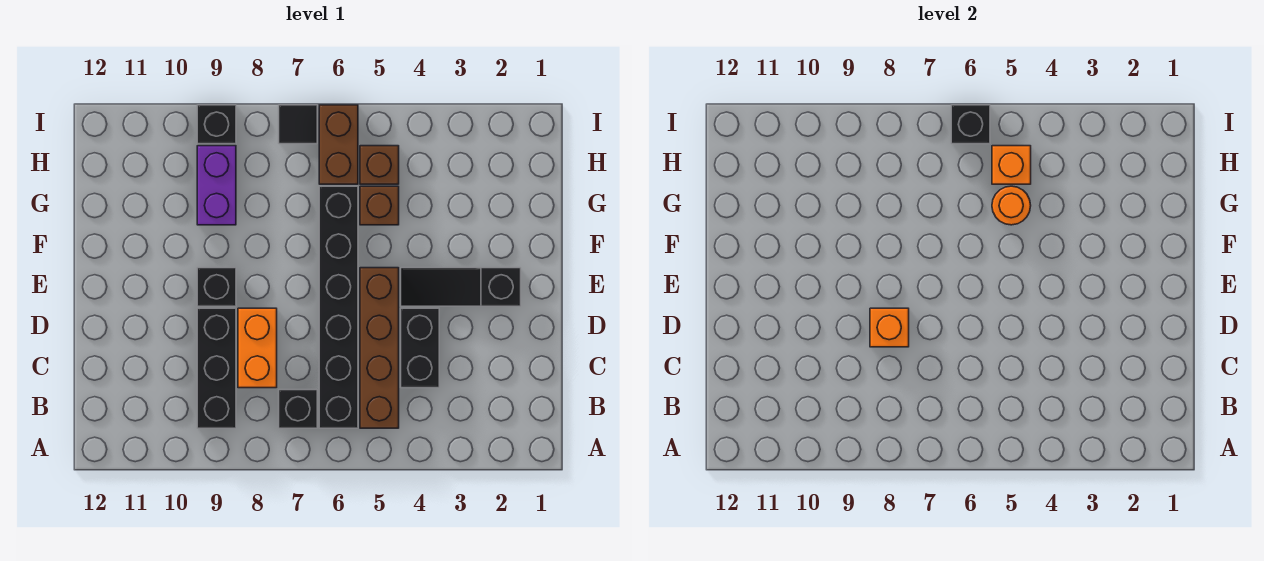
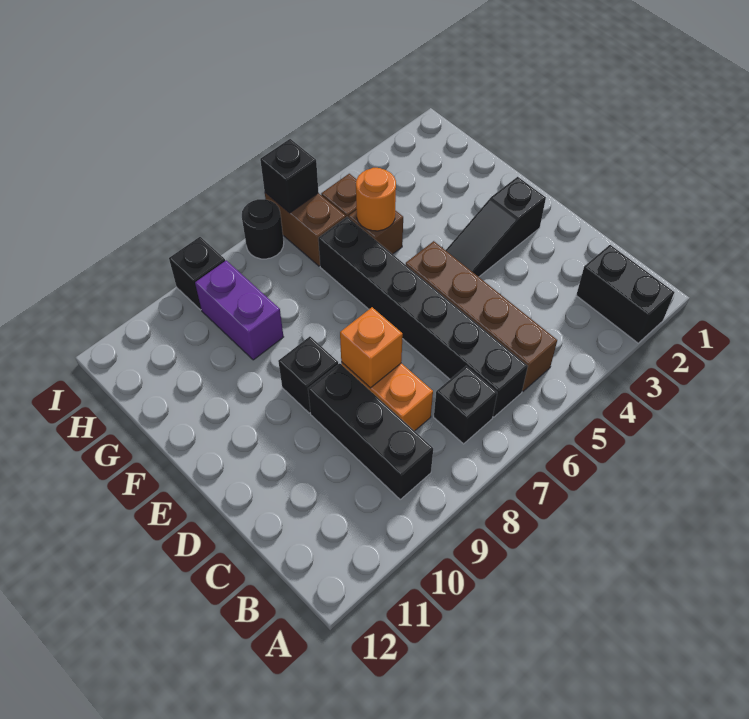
black 1x2 brick [401,308,439,388] -> black 1x2 brick moved to [576,245,674,343]
orange 1x1 brick [992,146,1031,184] -> none
black 1x1 tile [279,105,317,144] -> black 1x1 round brick [242,199,284,259]

